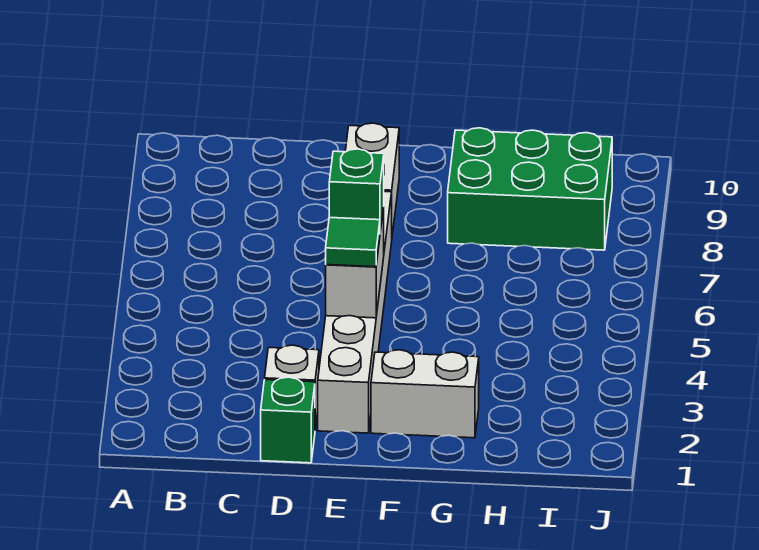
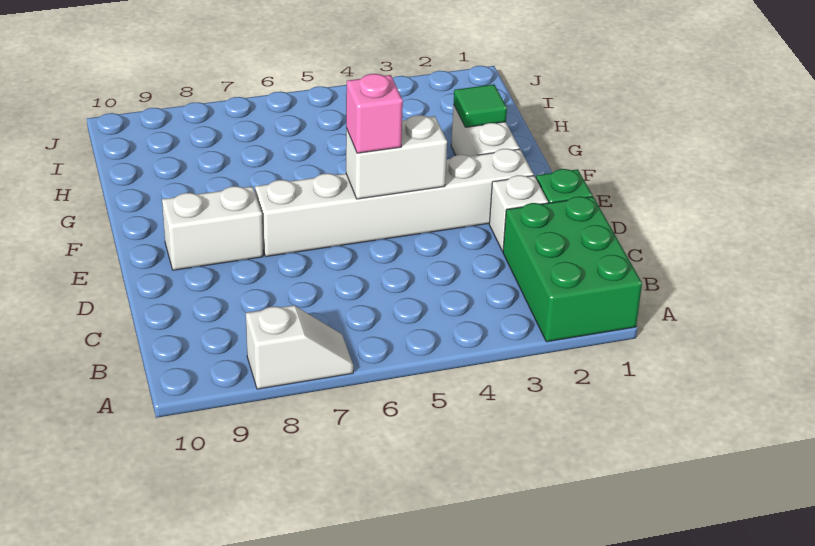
none -> white 1x2 slope [246,305,353,389]
green 1x1 tile [326,217,380,267] -> green 1x1 tile moved to [454,84,507,127]
green 1x1 brick [329,149,384,232] -> pink 1x1 brick [346,74,403,153]
green 2x3 brick [448,128,612,250] -> green 2x3 brick moved to [503,196,642,342]

